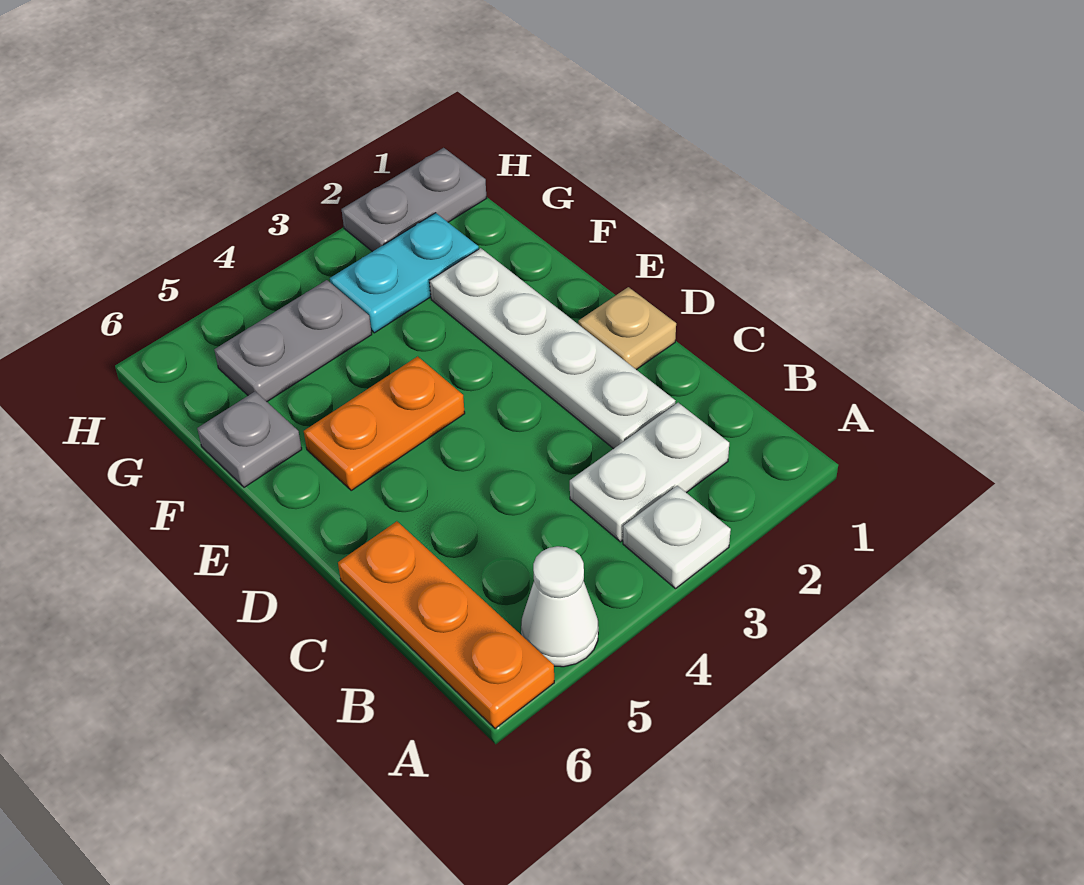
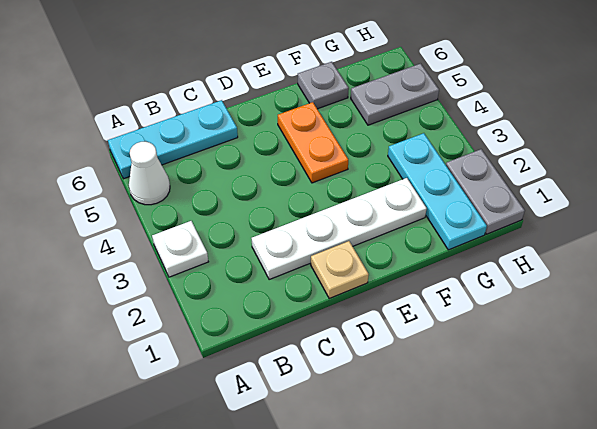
orange 1x3 plate [338,521,554,729] -> cyan 1x3 plate [108,100,238,179]
white 1x2 plate [570,403,729,542] -> none
cyan 1x2 plate [330,213,479,333] -> cyan 1x3 plate [388,133,487,250]
grey 1x2 plate [214,280,372,402] -> grey 1x2 plate turned to [351,64,439,125]

